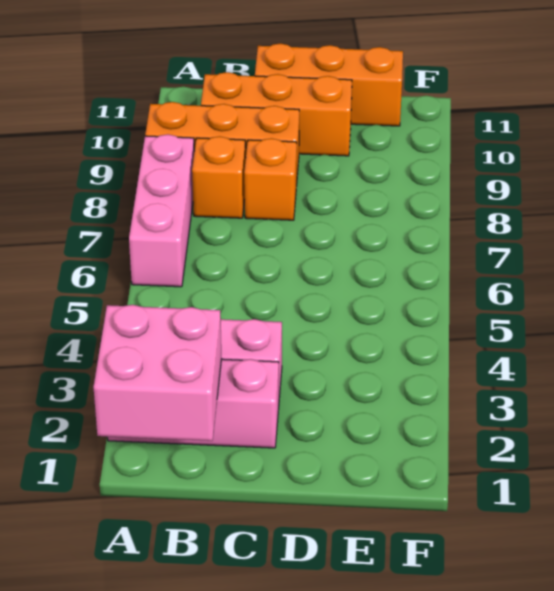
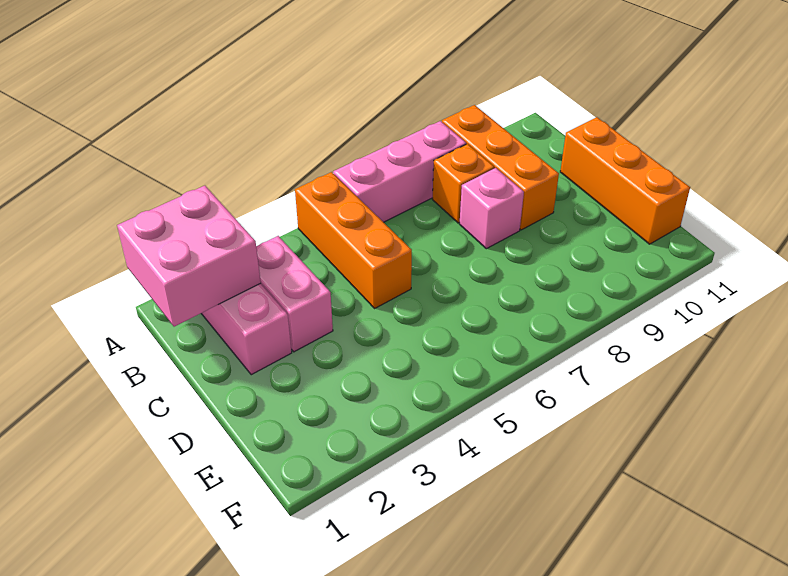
orange 1x3 brick [201,72,352,156] -> orange 1x3 brick moved to [295,172,412,308]
orange 1x1 brick [244,138,297,220] -> pink 1x1 brick [460,168,524,249]

